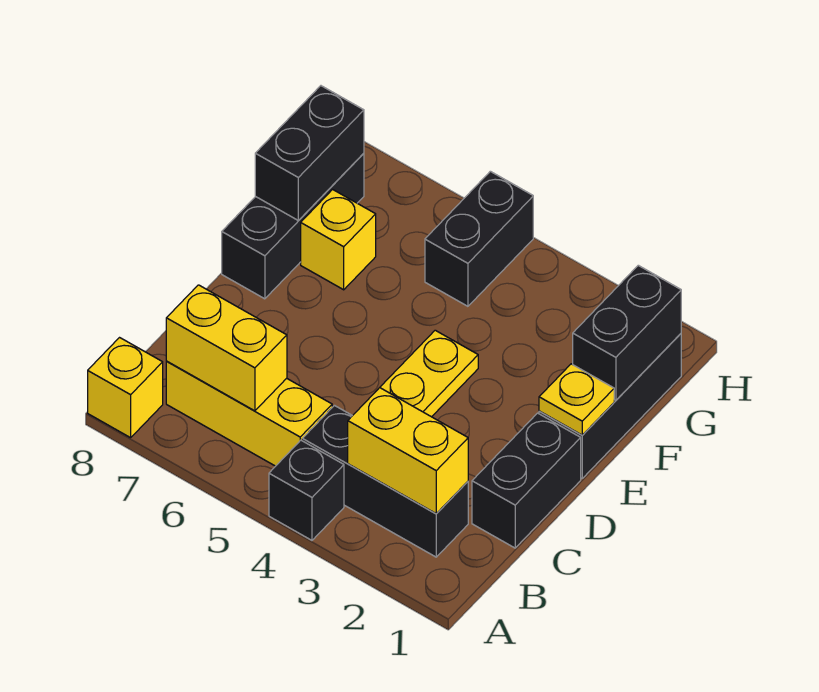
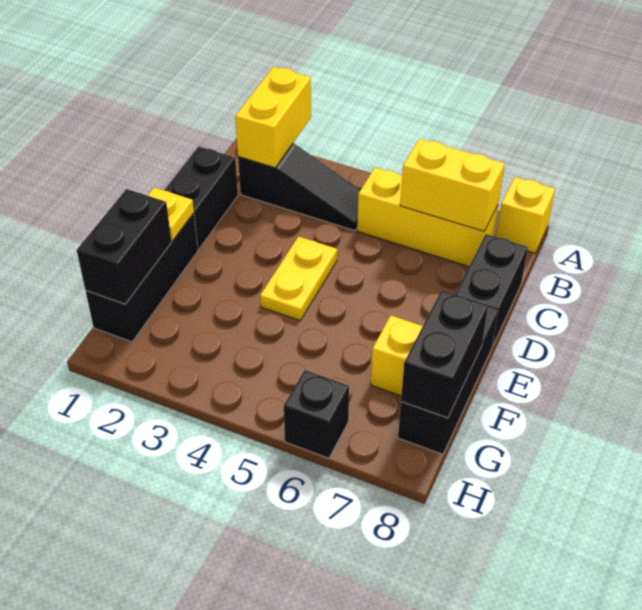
black 1x1 brick [269,440,344,540] -> black 1x1 brick moved to [284,370,349,458]
black 1x3 brick [302,406,468,557] -> black 1x3 slope [238,143,360,231]
yellow 1x2 brick [348,388,468,514] -> yellow 1x2 brick turned to [235,67,311,168]
black 1x2 brick [425,171,533,306] -> black 1x2 brick moved to [455,234,528,346]

